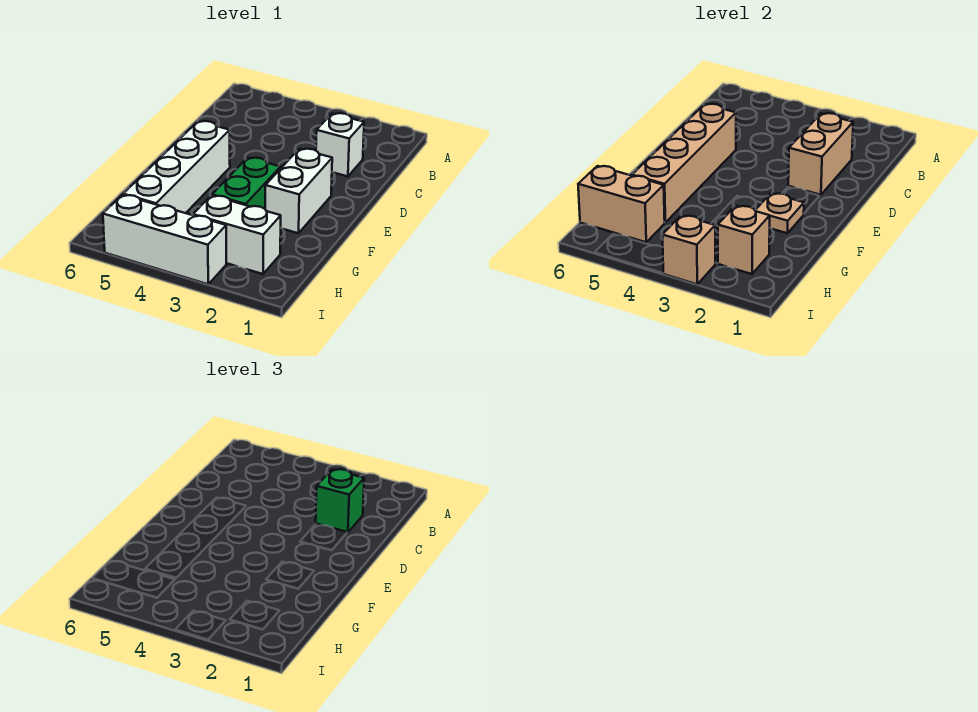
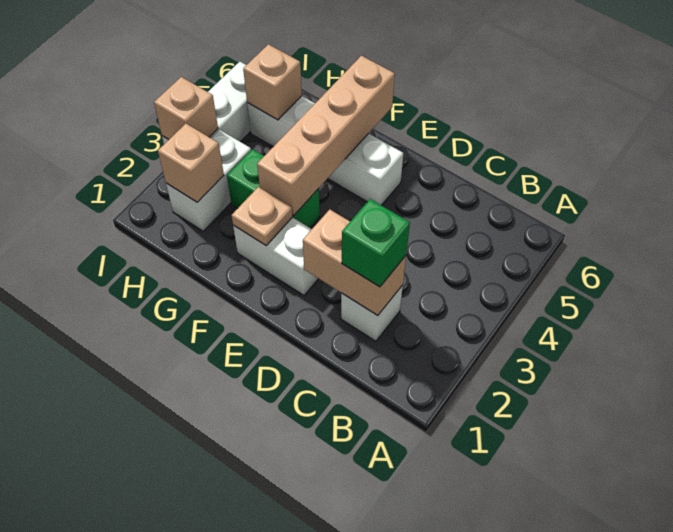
tan 1x4 brick [632,104,736,223] -> tan 1x4 brick turned to [257,56,395,215]
tan 1x2 brick [578,166,665,242] -> tan 1x1 brick [243,44,302,120]

